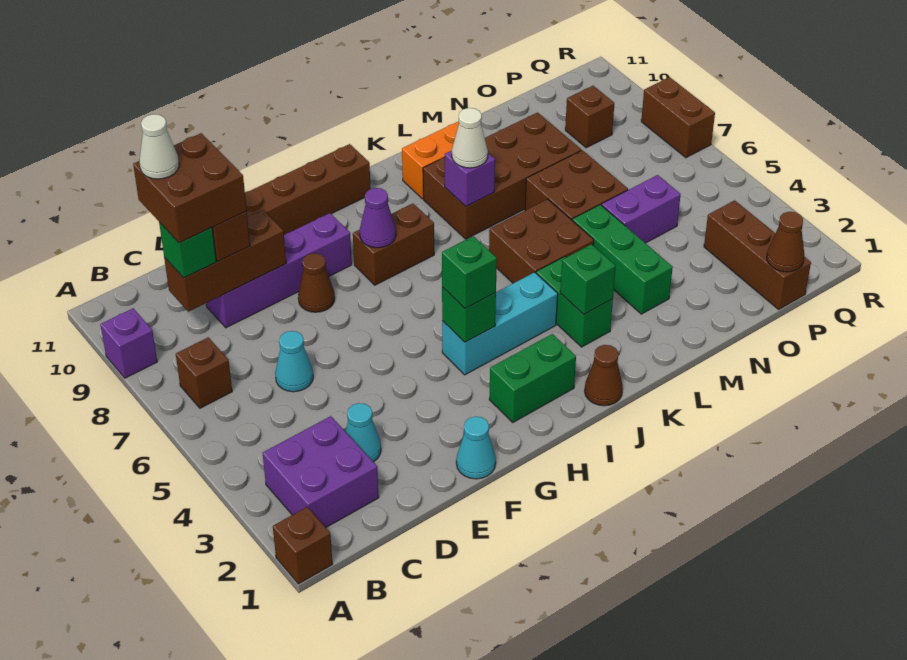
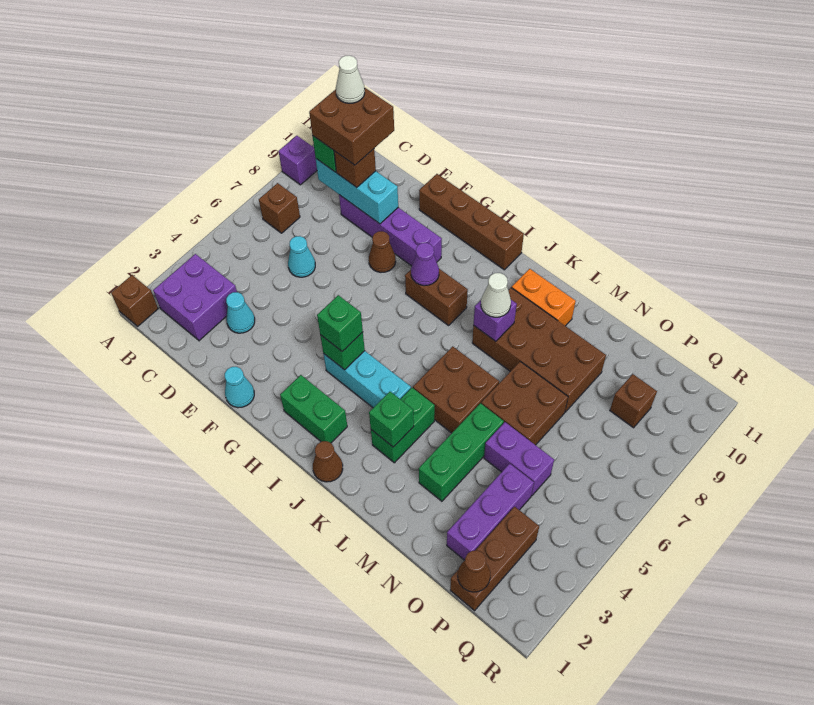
brown 1x3 brick [164,210,286,312] -> cyan 1x3 brick [316,159,398,224]
none -> purple 1x3 brick [447,464,534,560]
brown 1x2 brick [641,77,715,158] -> none

